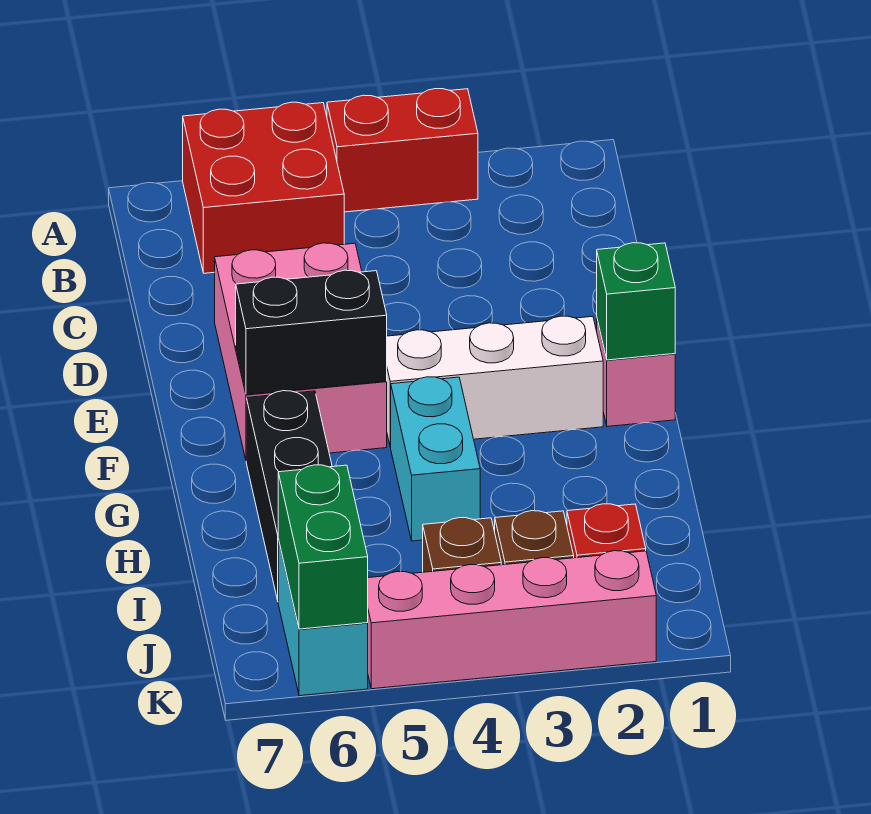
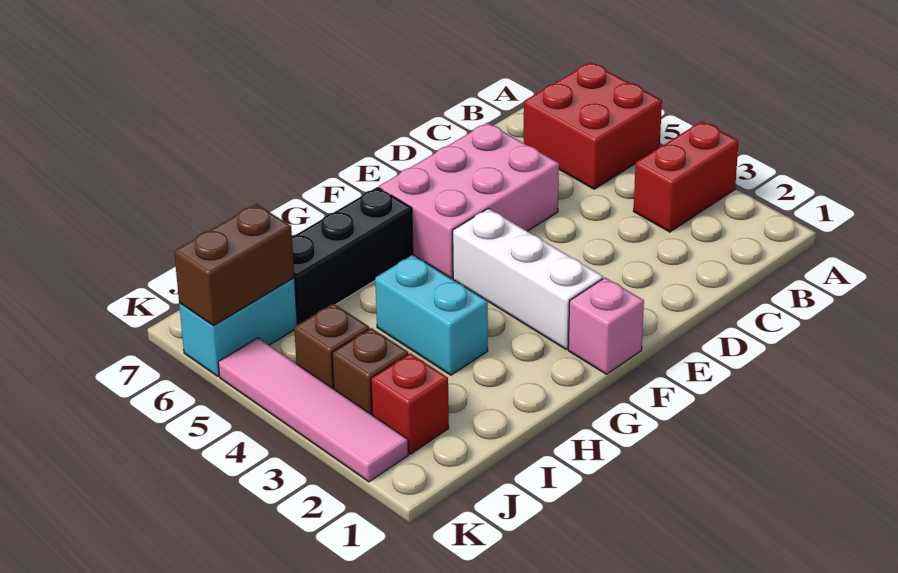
red 1x2 brick [327,89,478,212] -> red 1x2 brick turned to [634,121,739,232]
green 1x1 brick [597,243,675,360] -> none
black 1x2 brick [236,270,387,395] -> none
cyan 1x2 brick [391,377,480,541] -> cyan 1x2 brick turned to [375,255,488,375]
green 1x2 brick [278,465,368,629] -> brown 1x2 brick [174,204,294,326]
pink 1x4 brick [368,551,656,689] -> pink 1x4 tile [218,338,408,482]

